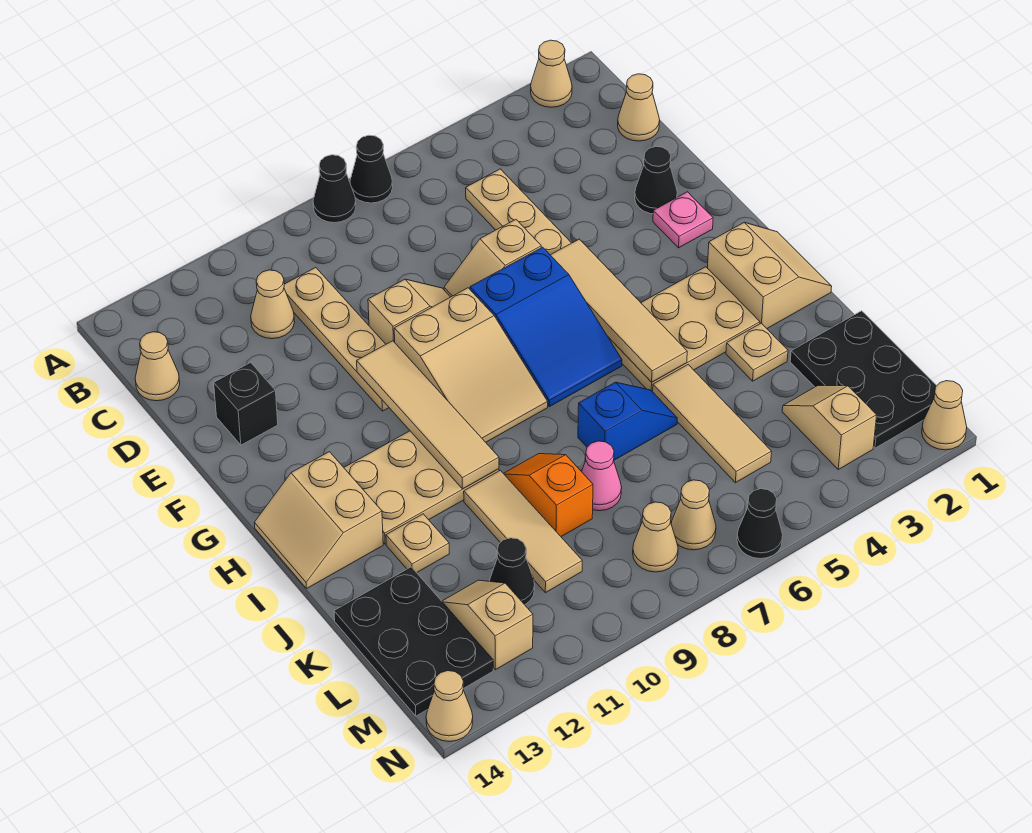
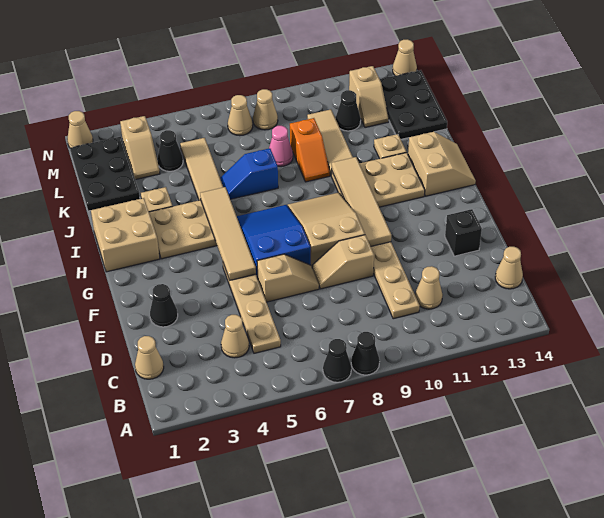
tan 1x1 cone [531,40,572,107] -> tan 1x1 cone moved to [221,315,249,358]
pink 1x1 plate [653,192,713,248] -> none
tan 2x2 slope [708,222,832,328] -> tan 2x2 brick [91,198,160,272]
black 1x1 cone [737,489,783,559] -> black 1x1 cone moved to [157,130,183,171]

